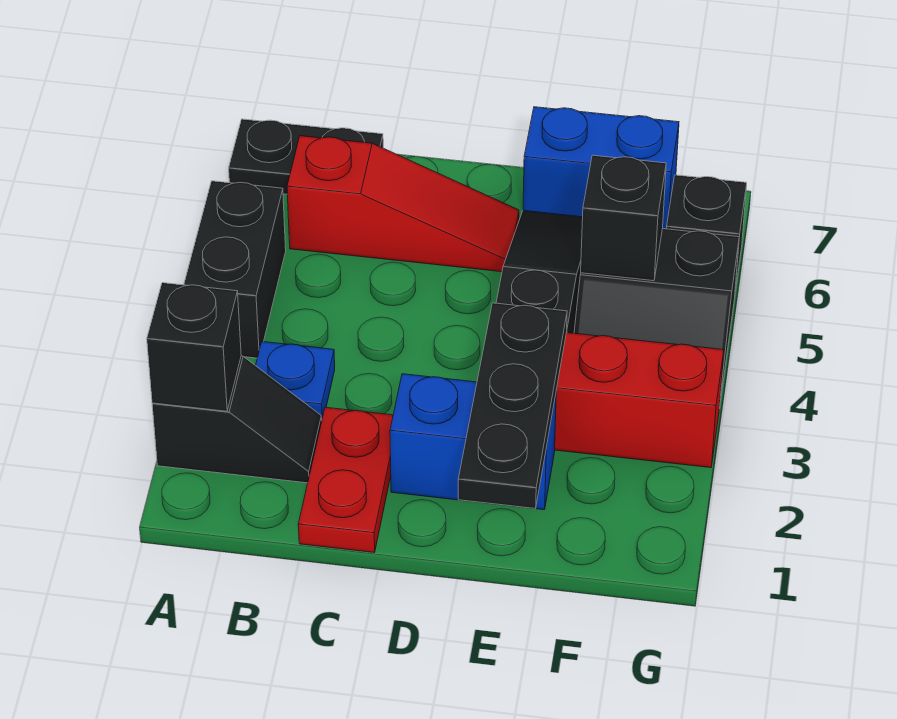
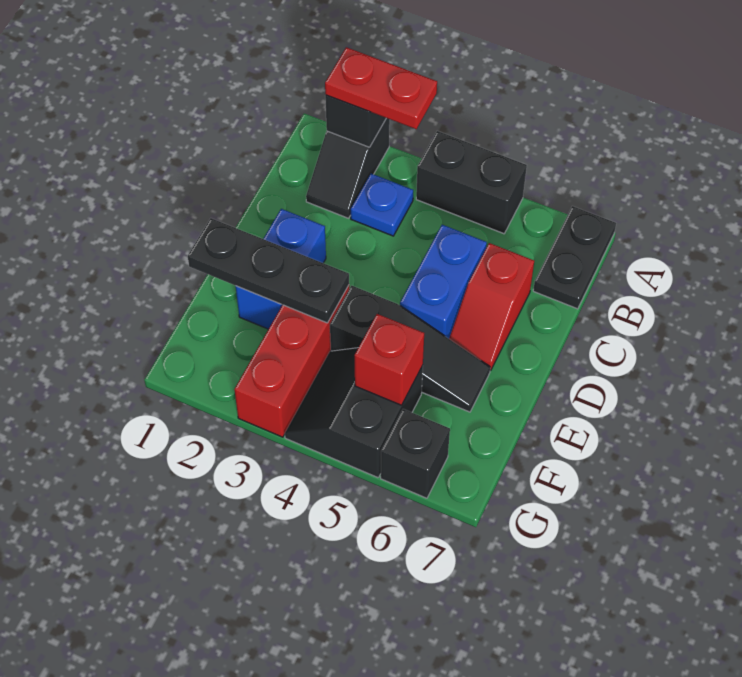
red 1x3 slope [287,136,519,272] -> red 1x2 slope [449,243,534,371]
red 1x2 plate [298,407,393,553] -> red 1x2 plate moved to [325,47,437,129]
blue 1x2 brick [523,107,679,229] -> blue 1x2 brick moved to [400,225,487,339]
black 1x1 brick [581,155,666,281] -> red 1x1 brick [355,314,424,405]

